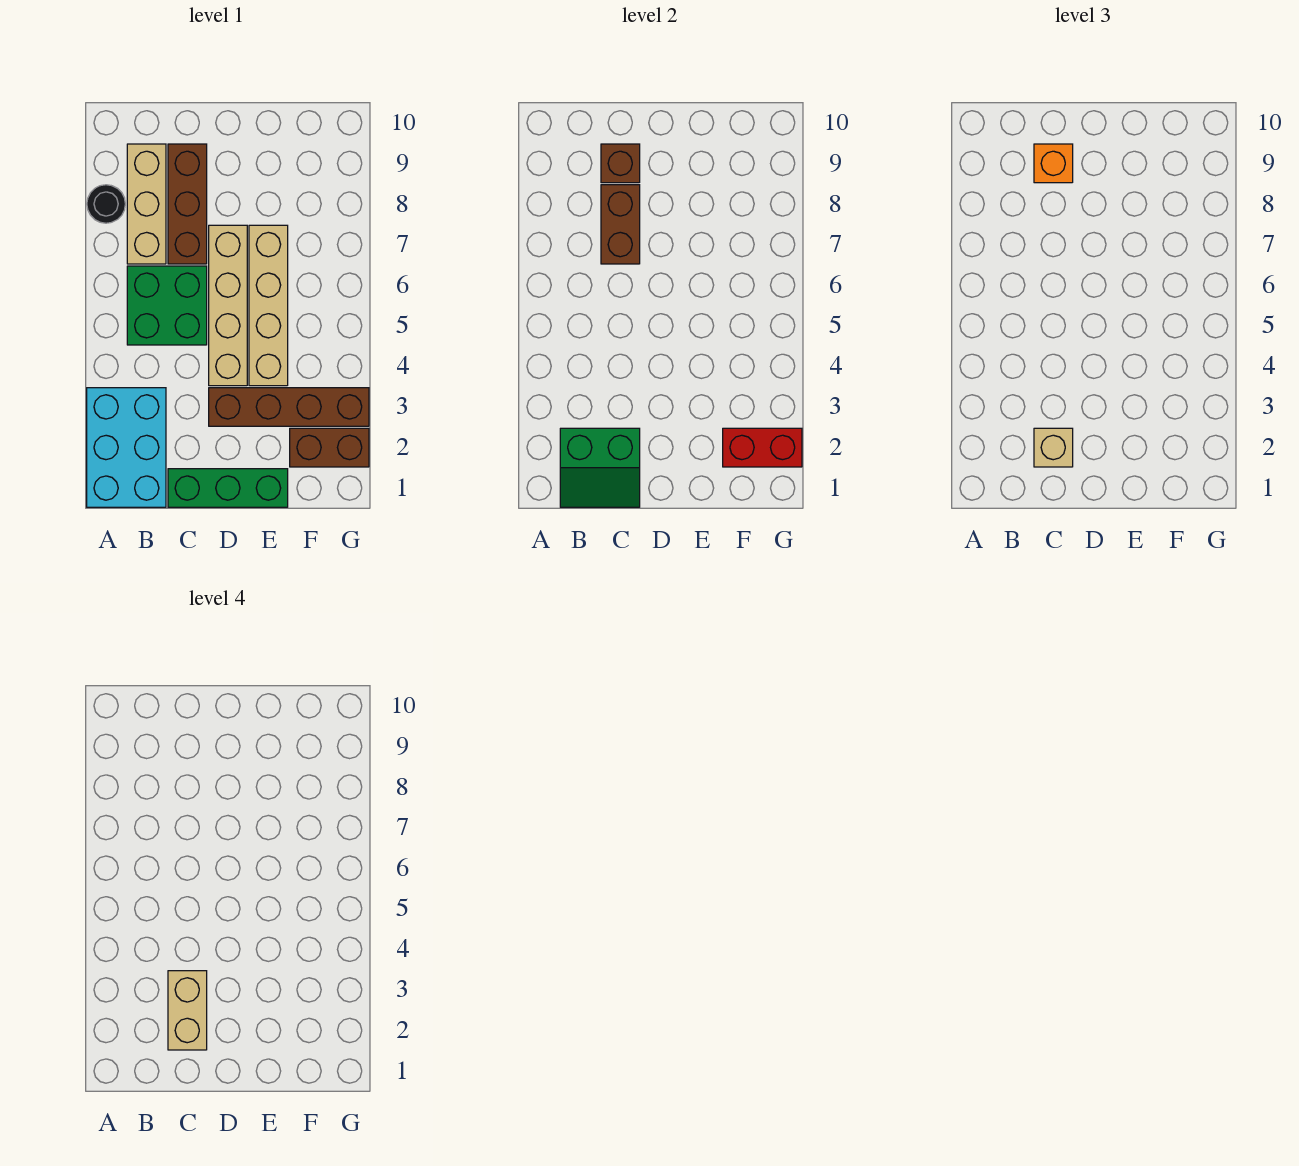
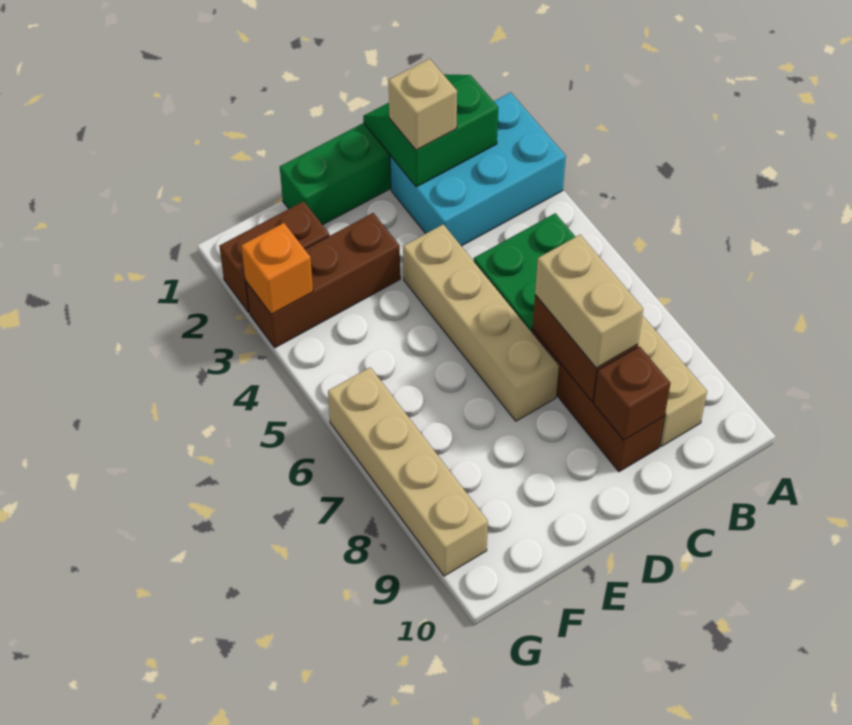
cyan 2x3 brick [87,388,166,507] -> cyan 2x3 brick turned to [390,92,566,246]
black 1x1 round brick [87,185,125,223] -> none
tan 1x2 brick [168,971,207,1050] -> tan 1x2 brick moved to [535,235,643,368]
orange 1x1 brick [1034,144,1073,183] -> orange 1x1 brick moved to [241,223,313,315]
brown 1x4 brick [209,388,369,426] -> brown 1x3 brick [246,213,400,348]
tan 1x4 brick [249,225,288,386] -> tan 1x4 brick moved to [328,367,488,576]
red 1x2 brick [723,428,802,467] -> none

